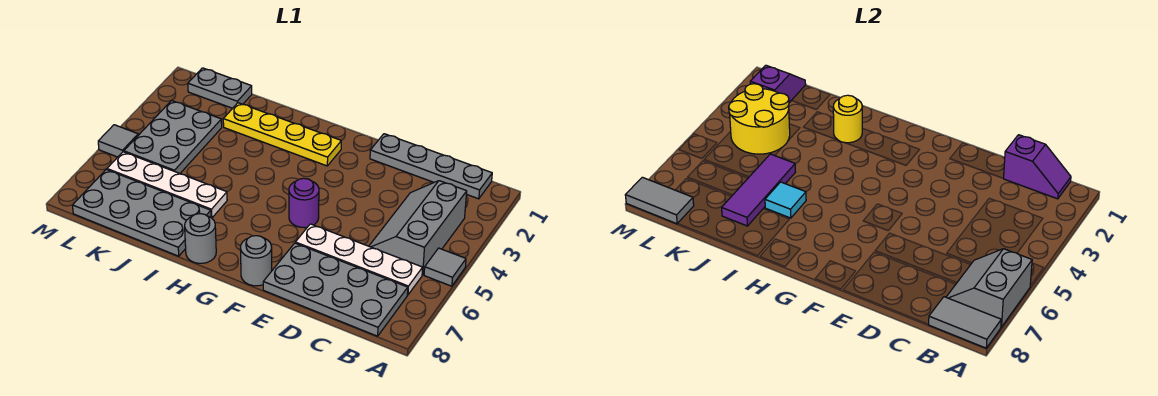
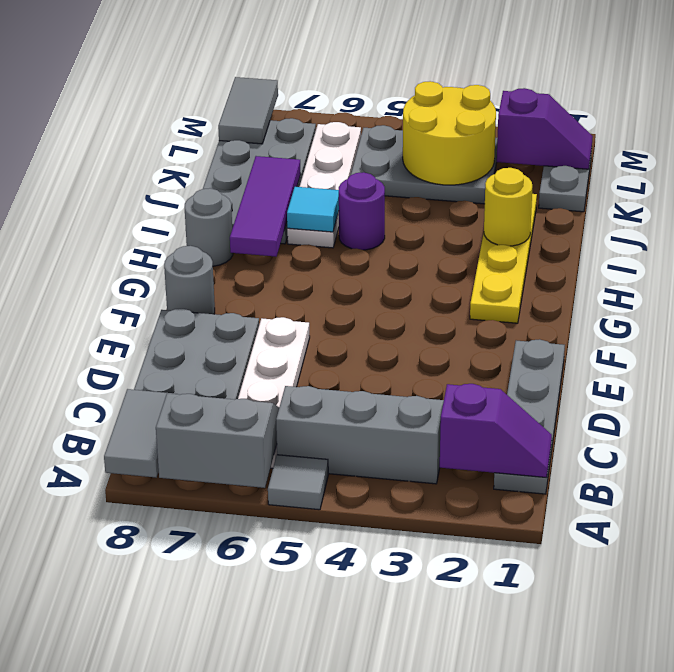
purple 1x2 slope [1003,135,1071,199] -> purple 1x2 slope turned to [440,384,552,478]
purple 1x1 round brick [289,178,319,228] -> purple 1x1 round brick moved to [339,172,385,250]
purple 1x3 tile [722,154,795,226] -> purple 1x3 tile turned to [230,156,301,257]
grey 1x1 tile [98,125,138,157] -> none

